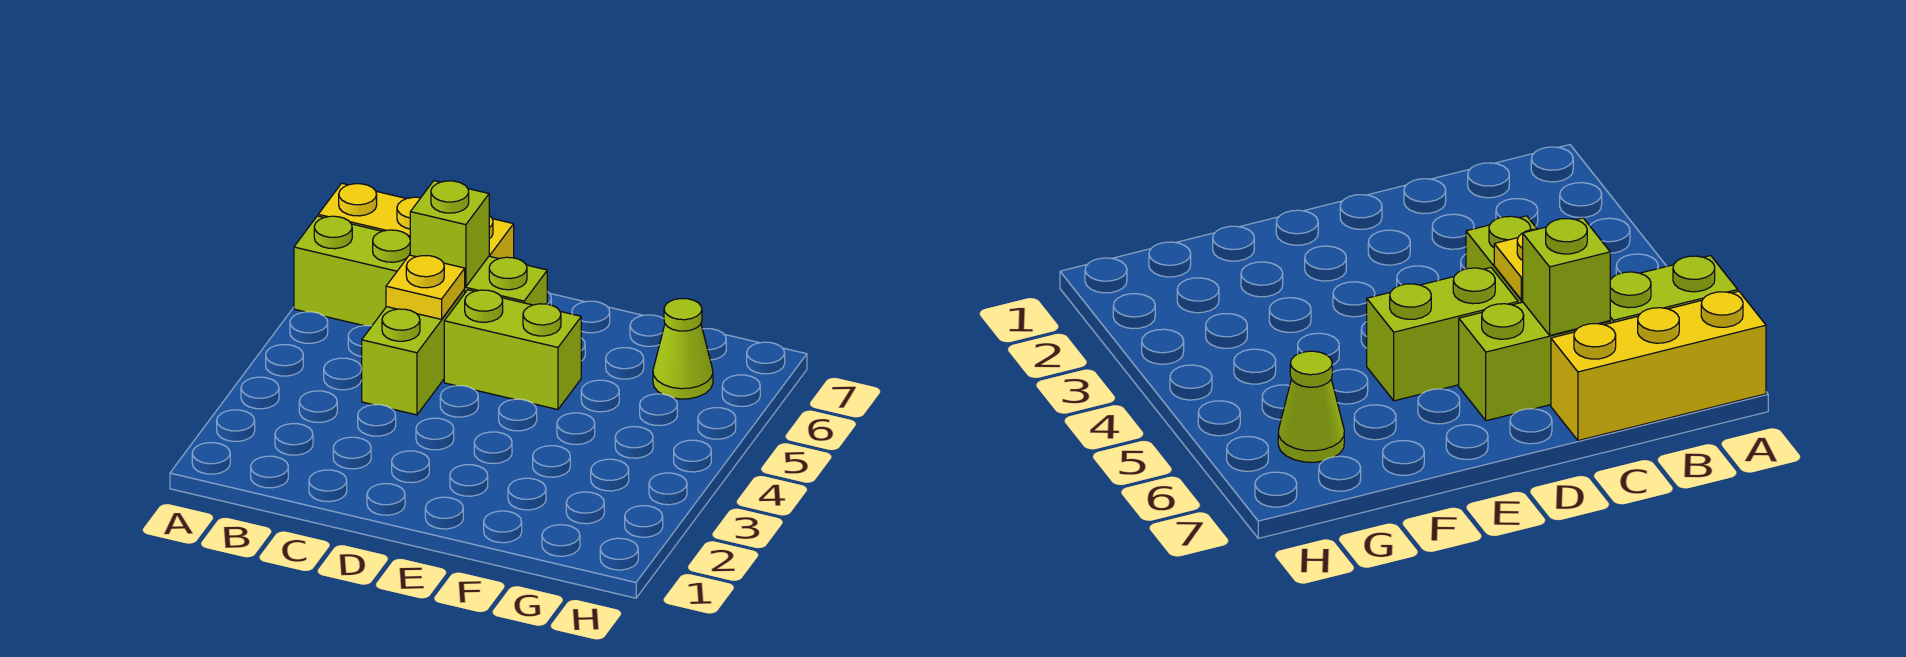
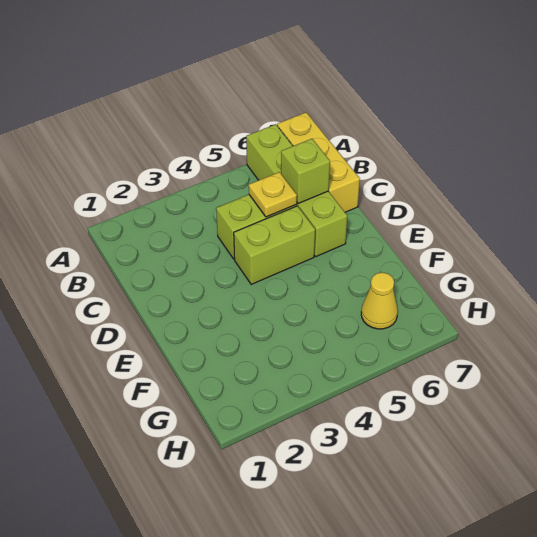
lime 1x2 brick [444,290,581,410] -> lime 1x2 brick turned to [234,206,315,284]
lime 1x1 cone [653,299,713,399] -> yellow 1x1 cone [361,272,398,329]

